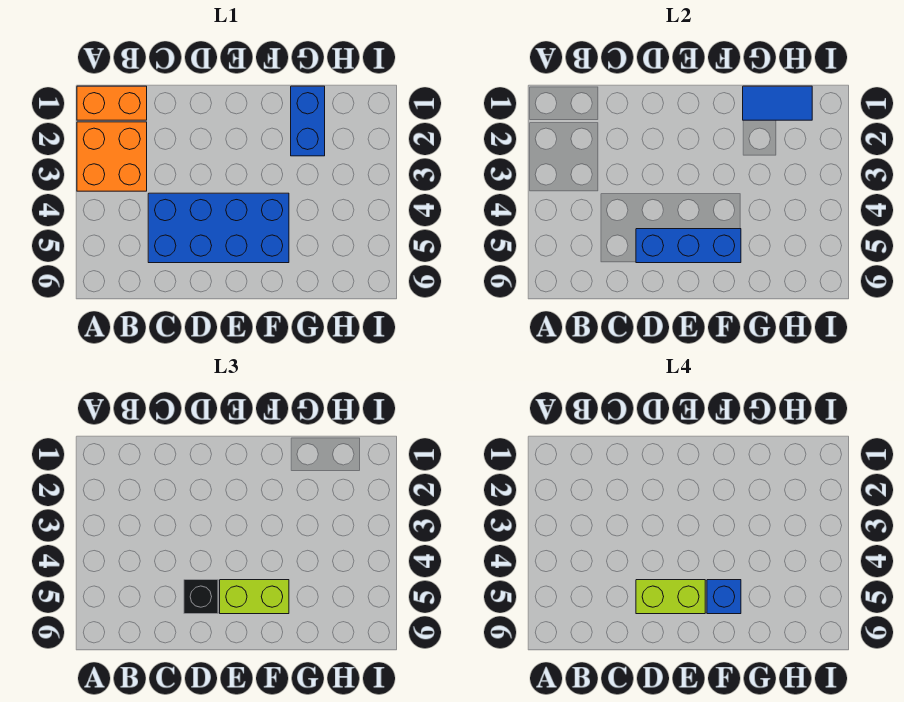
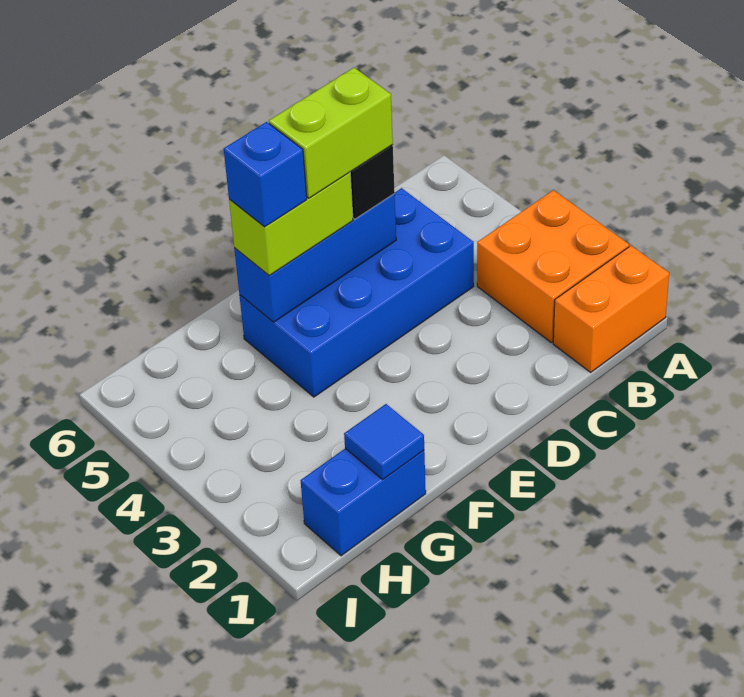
blue 1x2 brick [291,86,325,156] -> blue 1x2 brick turned to [301,448,426,556]
blue 1x2 tile [743,86,812,120] -> blue 1x1 tile [344,404,424,479]

